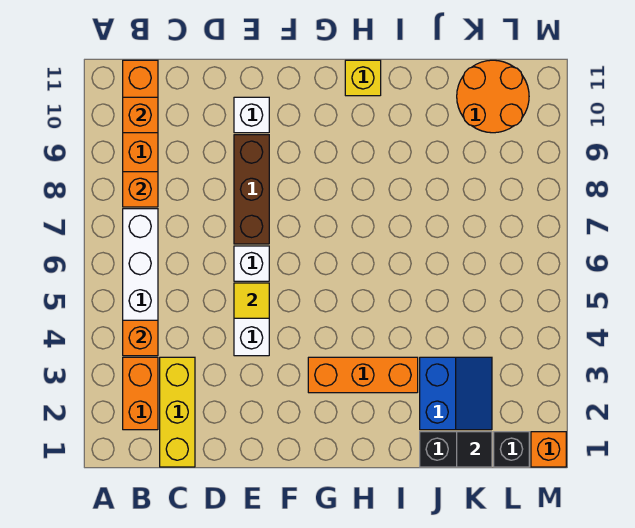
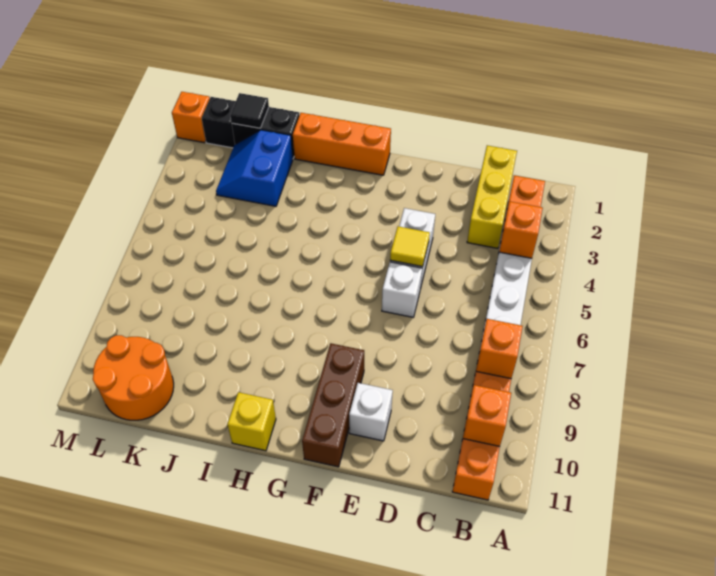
brown 1x3 brick [234,135,269,244] -> brown 1x3 brick moved to [302,343,364,467]
orange 1x3 brick [308,357,418,393] -> orange 1x3 brick moved to [293,113,391,175]

